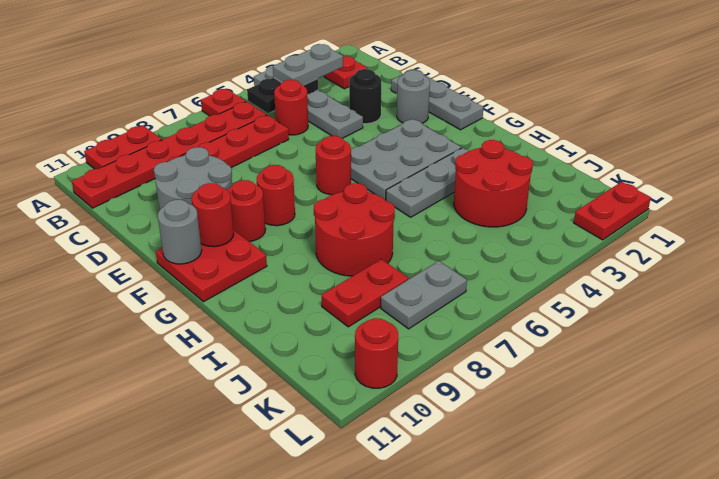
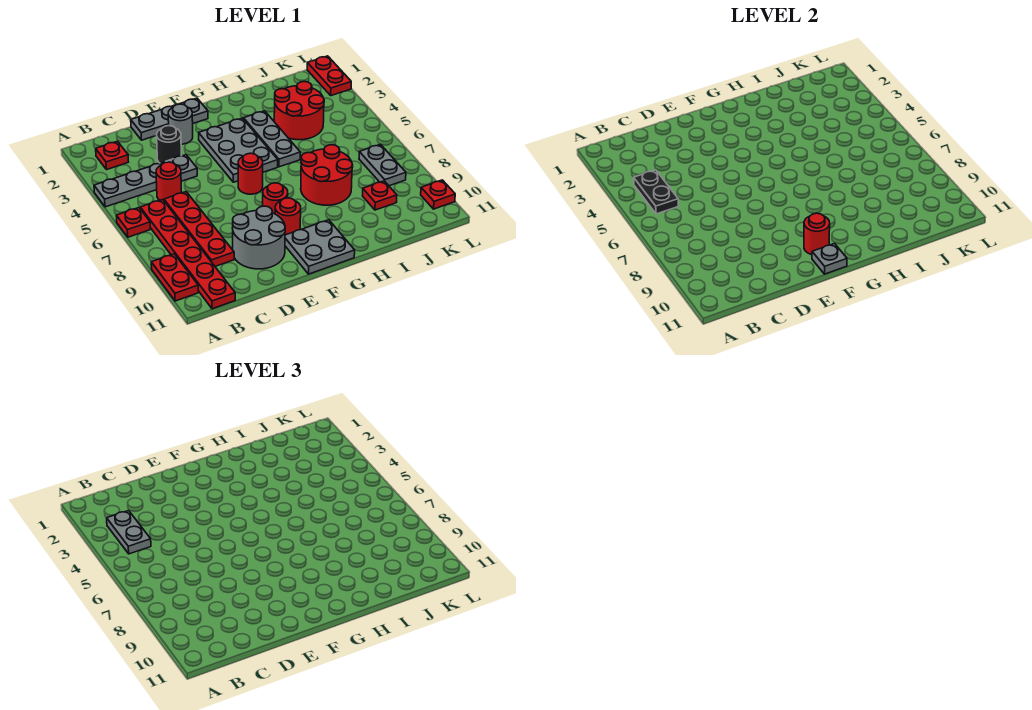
red 2x2 plate [156,231,267,302] -> grey 2x2 plate [285,220,355,274]
grey 1x1 round brick [158,200,202,264] -> grey 1x1 plate [812,244,847,274]
red 1x2 plate [322,259,408,327] -> red 1x1 plate [363,181,397,210]
red 1x1 round brick [355,318,398,388] -> red 1x1 plate [421,180,455,209]

